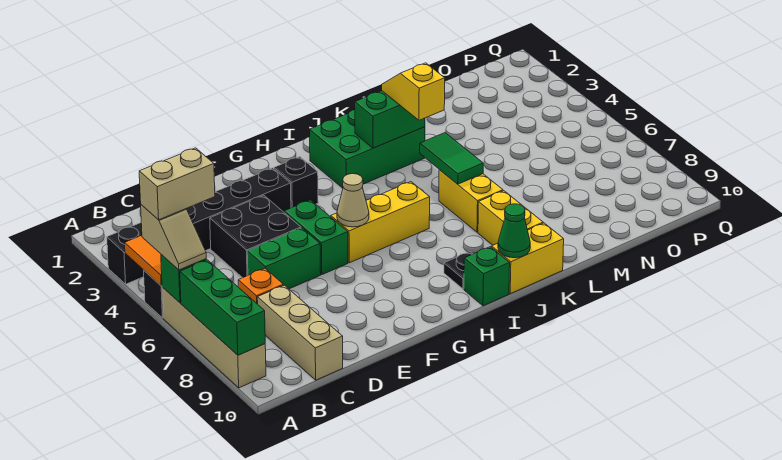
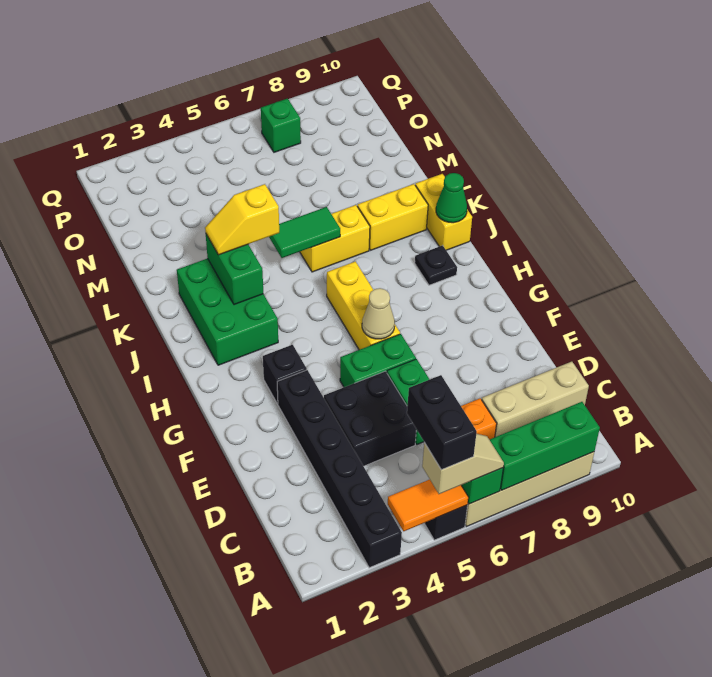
tan 1x2 brick [139,148,215,220] -> black 1x2 brick [407,375,477,470]
green 1x1 brick [464,247,510,306] -> green 1x1 brick moved to [261,99,301,152]

